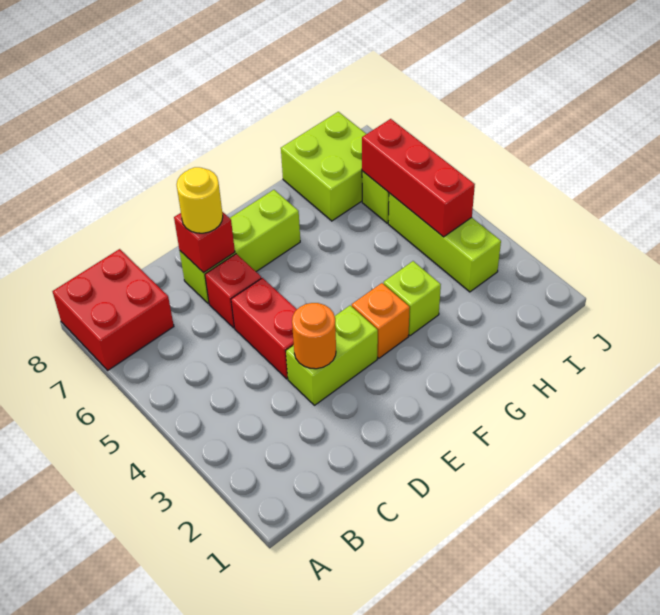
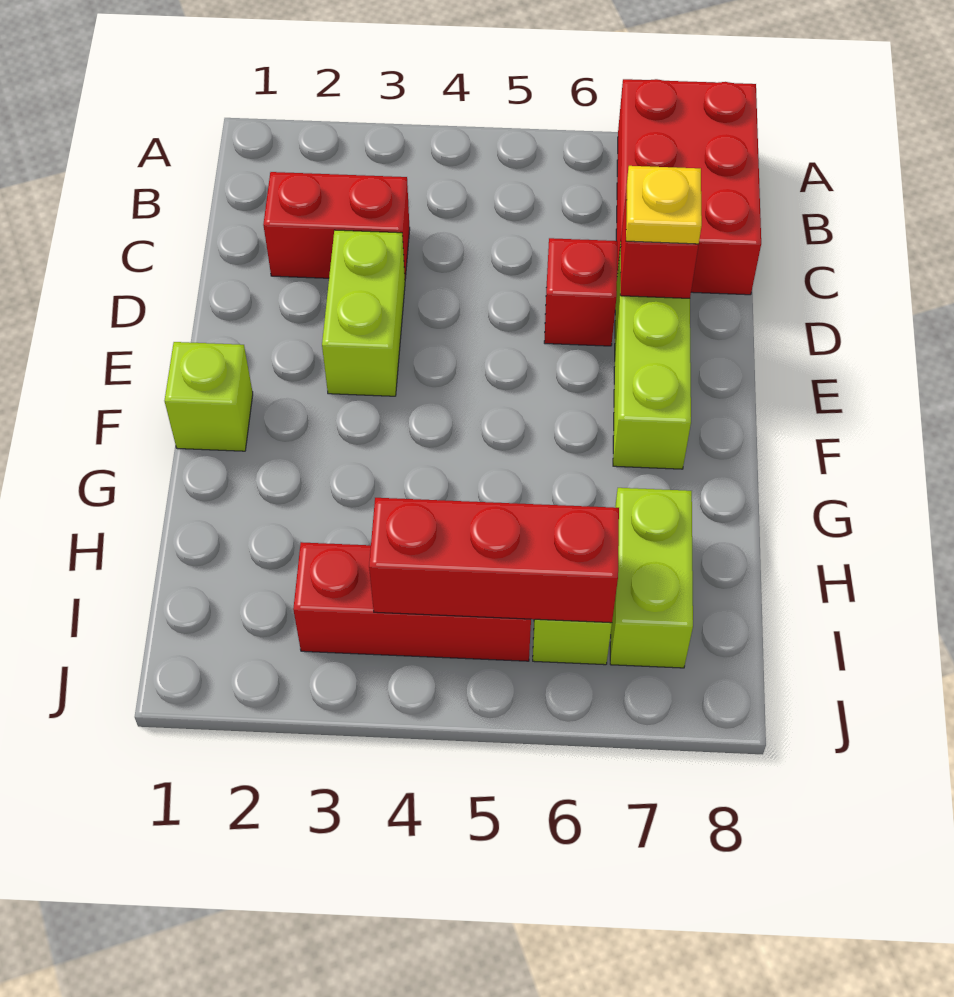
red 2x2 brick [53,249,174,370] -> red 2x3 brick [616,79,761,295]
orange 1x1 round brick [292,303,336,369] -> none
red 1x2 brick [231,278,297,379] -> red 1x2 brick moved to [263,172,410,279]
yellow 1x1 round brick [177,167,223,233] -> yellow 1x1 plate [626,166,702,244]
orange 1x1 brick [352,283,410,358] -> none
lime 1x1 brick [384,261,441,336] -> lime 1x1 brick moved to [164,342,253,451]
lime 2x2 brick [281,112,366,221] -> lime 1x2 brick [610,488,693,668]
lime 1x3 brick [388,193,501,292] -> red 1x3 brick [293,542,531,661]

